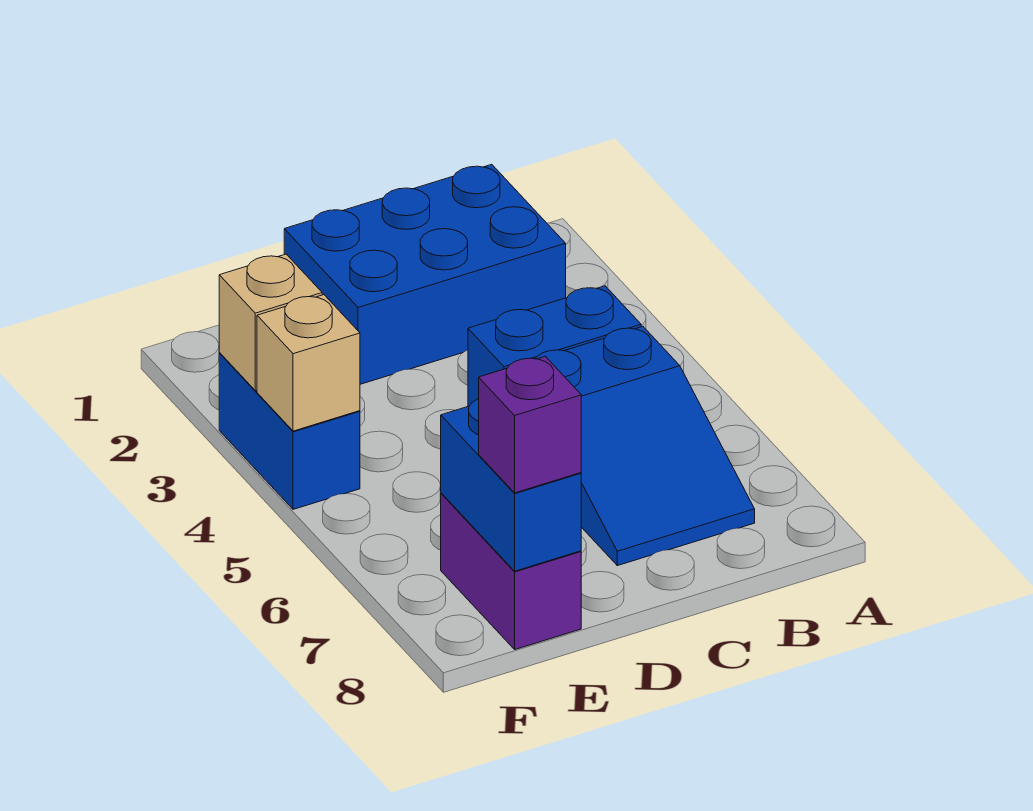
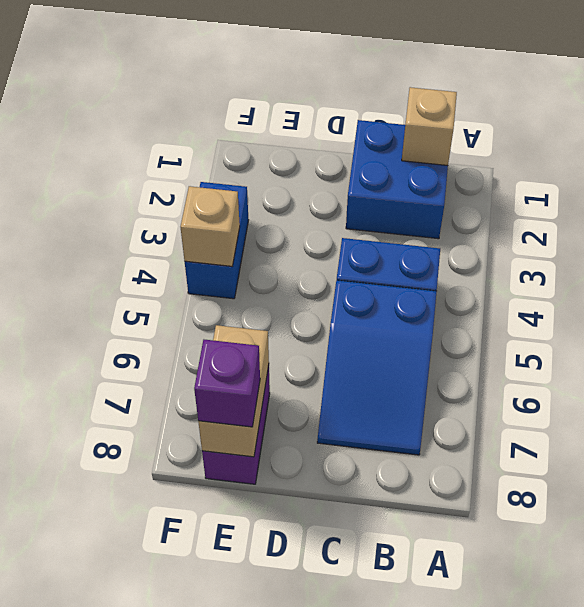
blue 2x3 brick [284,164,566,384] -> blue 2x2 brick [346,120,448,239]
blue 1x2 brick [441,399,581,571] -> tan 1x2 brick [198,325,269,457]
tan 1x1 brick [219,254,322,391] -> tan 1x1 brick moved to [402,87,457,166]

